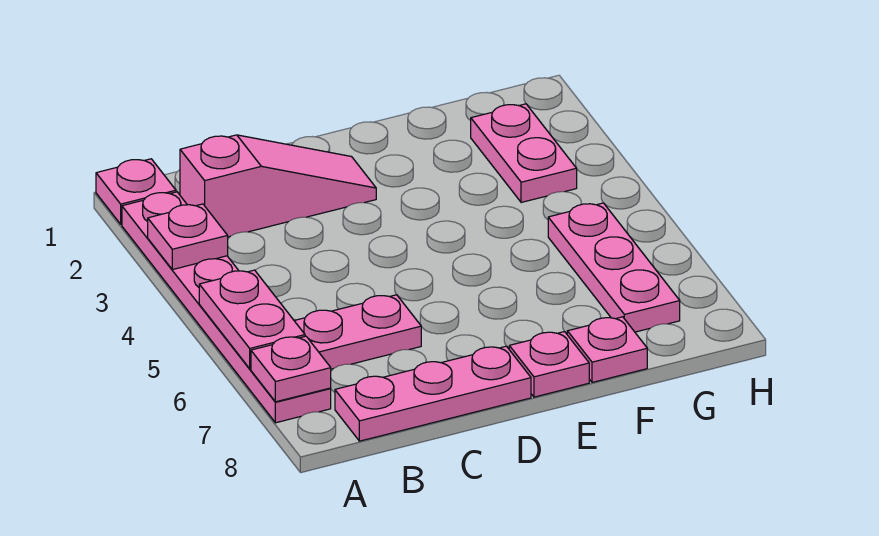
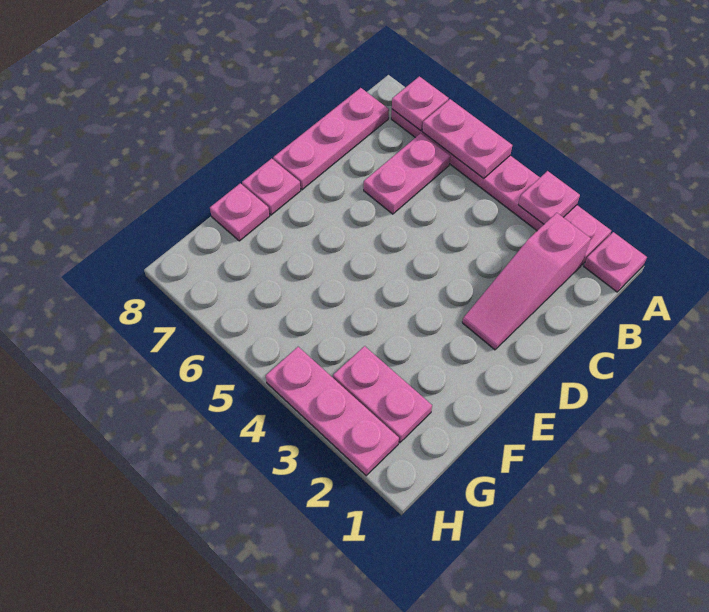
pink 1x3 plate [548,203,680,332] -> pink 1x3 plate moved to [266,347,399,476]

